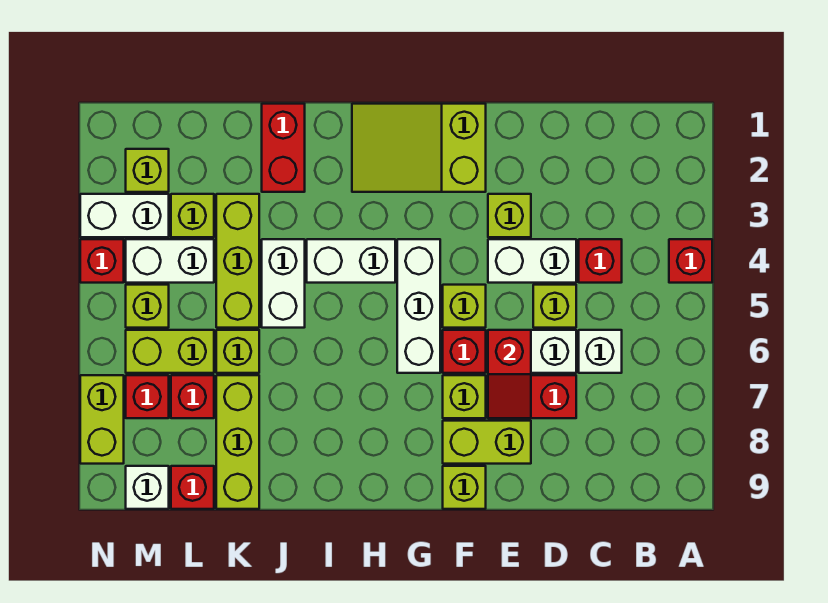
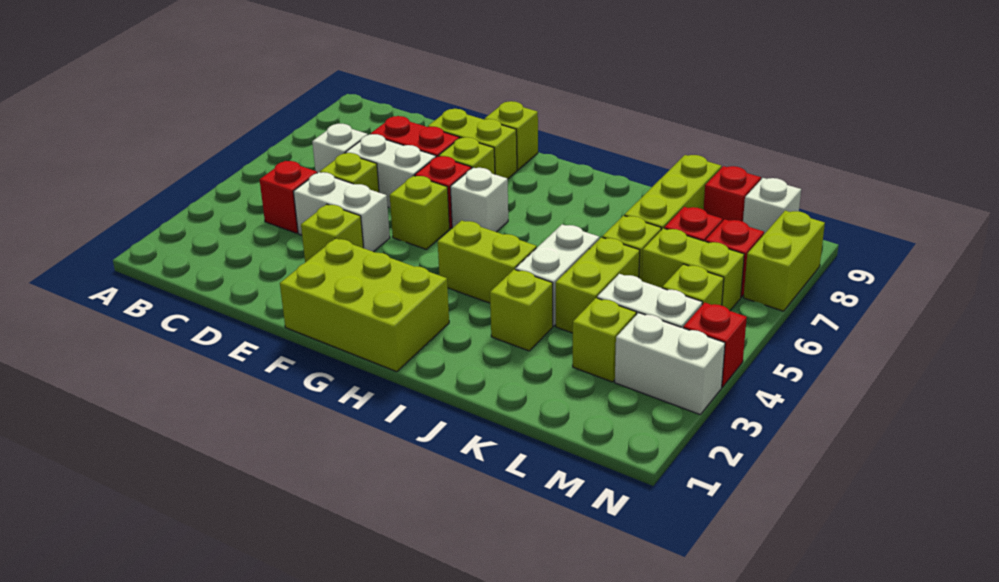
red 1x1 brick [669,239,712,283] -> none
red 1x2 slope [488,330,531,418] -> none
lime 2x3 slope [352,104,486,192] -> lime 2x3 brick [280,238,449,372]
white 1x3 brick [397,239,440,373] -> white 1x1 brick [450,168,508,232]
white 1x2 brick [307,239,395,283] -> lime 1x2 brick [438,220,537,303]
red 1x2 brick [262,104,305,192] -> none
lime 1x3 brick [216,194,259,328] -> lime 1x2 brick [556,237,640,333]
lime 1x1 brick [126,149,169,192] -> lime 1x1 brick moved to [490,269,553,351]

